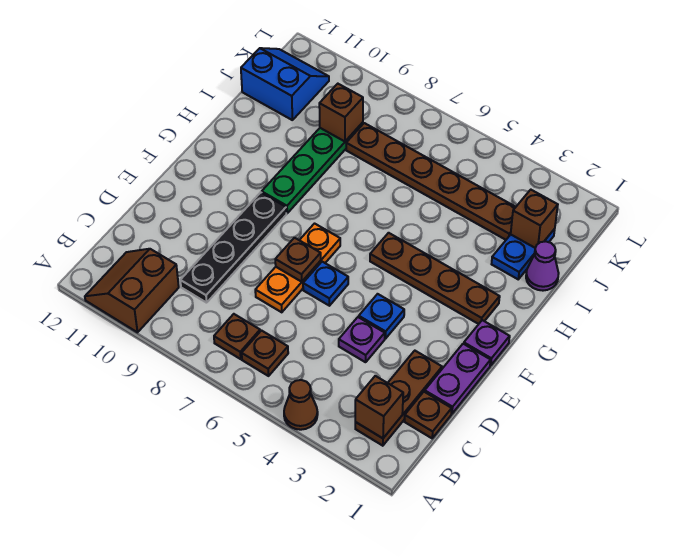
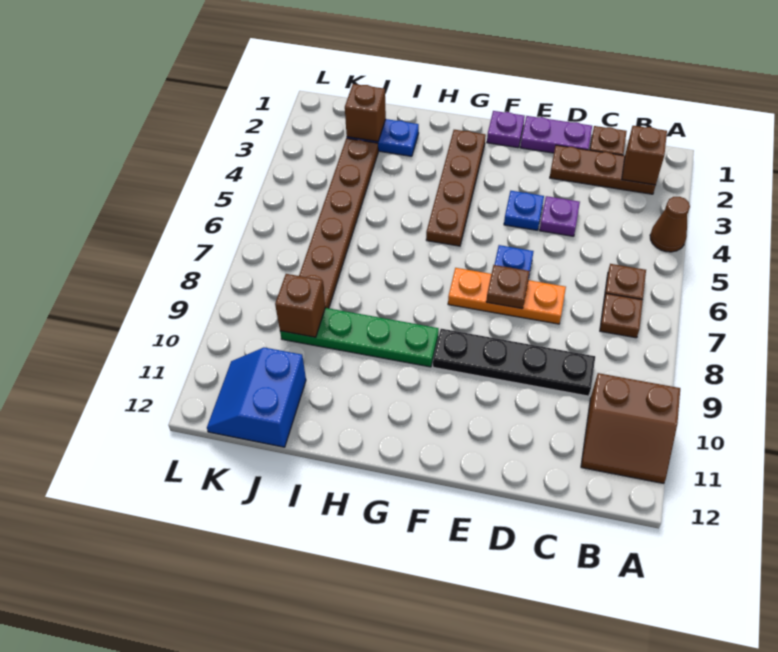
purple 1x1 cone [526,241,559,291] -> none

